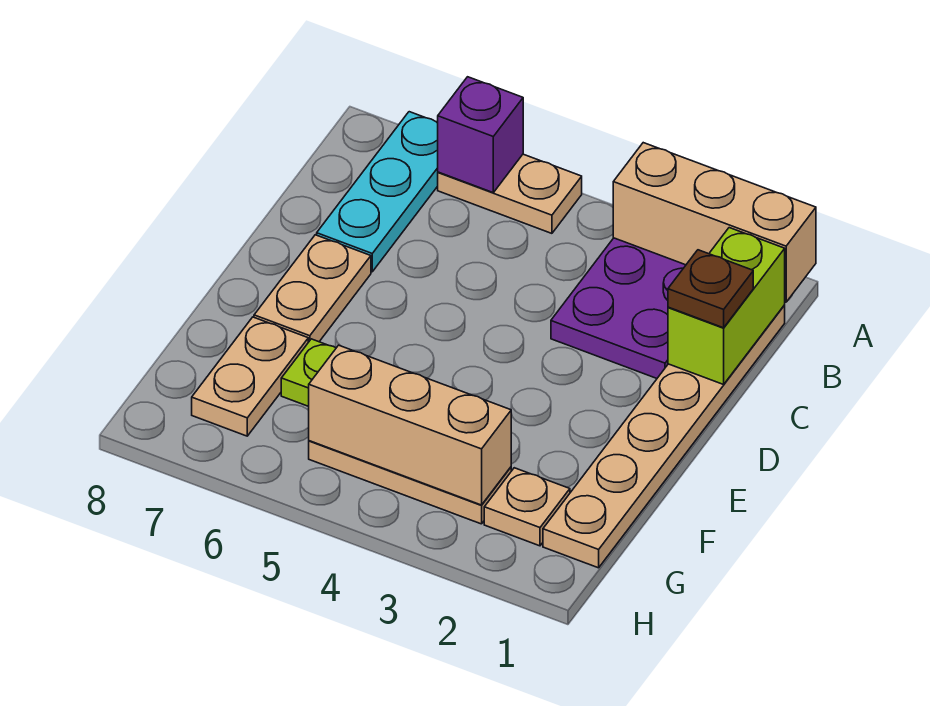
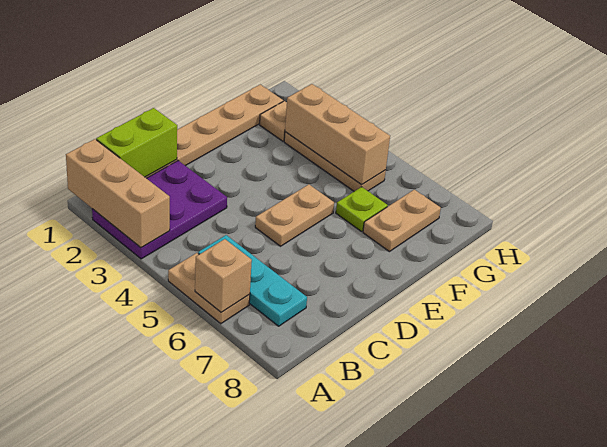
purple 1x1 brick [438,77,523,192] -> tan 1x1 brick [195,239,252,312]
cyan 1x3 plate [317,112,438,272] -> cyan 1x3 plate turned to [198,235,307,326]
brown 1x1 plate [668,250,753,328] -> none
tan 1x2 plate [254,235,371,342] -> tan 1x2 plate moved to [255,184,334,246]

